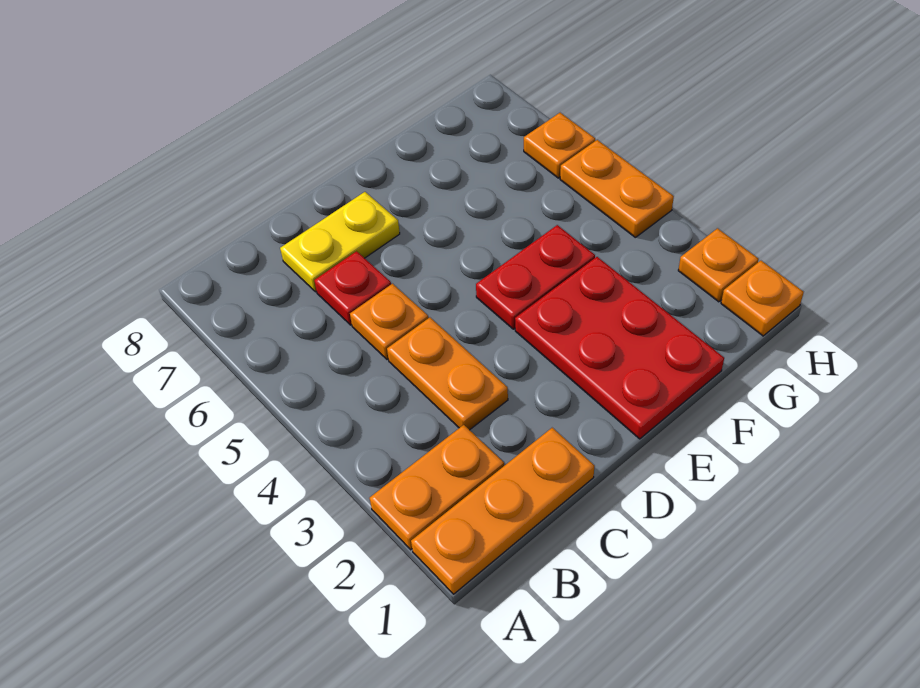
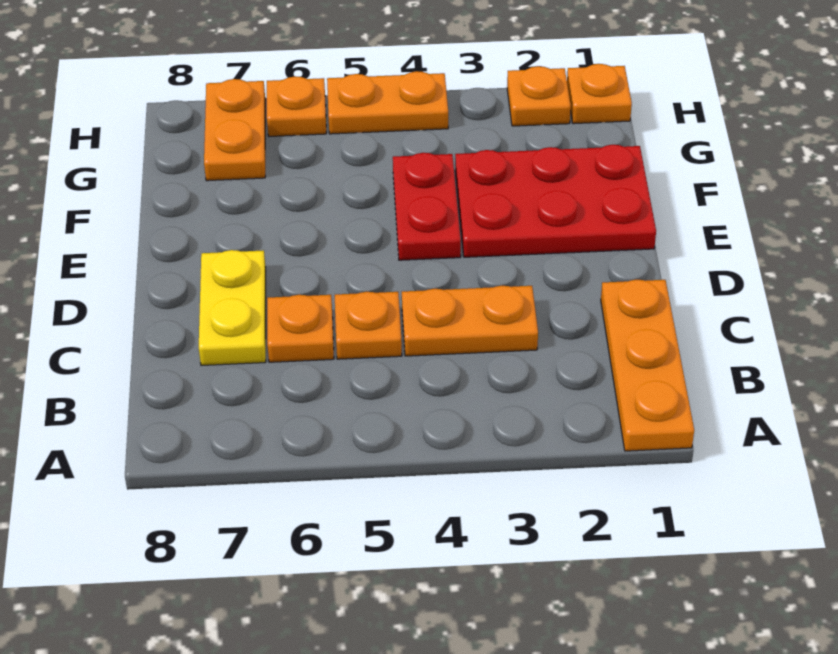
orange 1x2 plate [370,425,504,550] -> orange 1x2 plate moved to [204,79,265,181]
red 1x1 plate [314,251,391,325] -> orange 1x1 plate [267,295,334,362]

